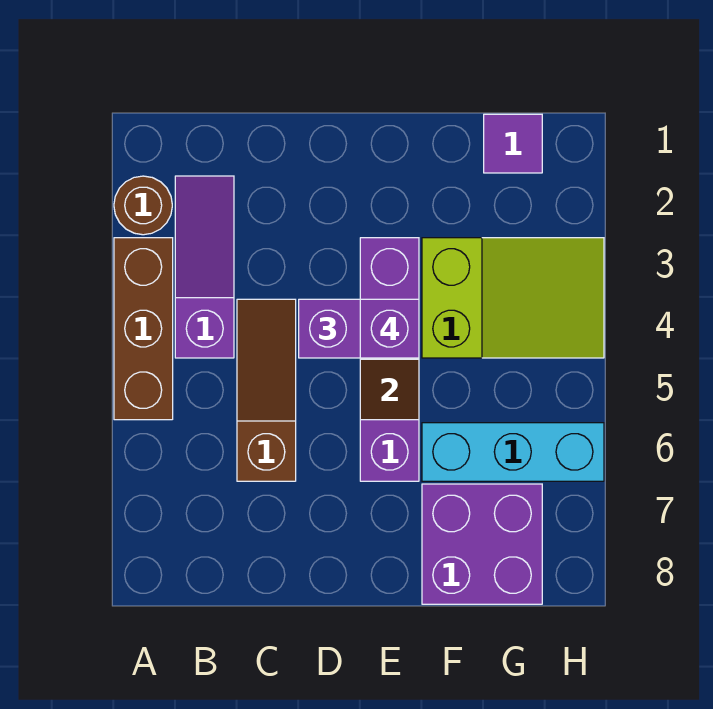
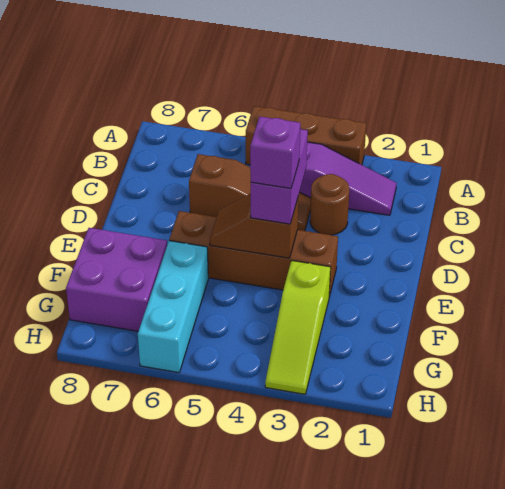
brown 1x1 round brick [114,176,172,235] -> brown 1x1 round brick moved to [310,174,349,235]
purple 1x4 brick [360,238,419,481] -> brown 1x4 brick [169,211,338,297]
lime 2x3 slope [422,238,604,358] -> lime 1x3 slope [265,261,331,394]
purple 1x1 tile [484,114,542,173] -> none

